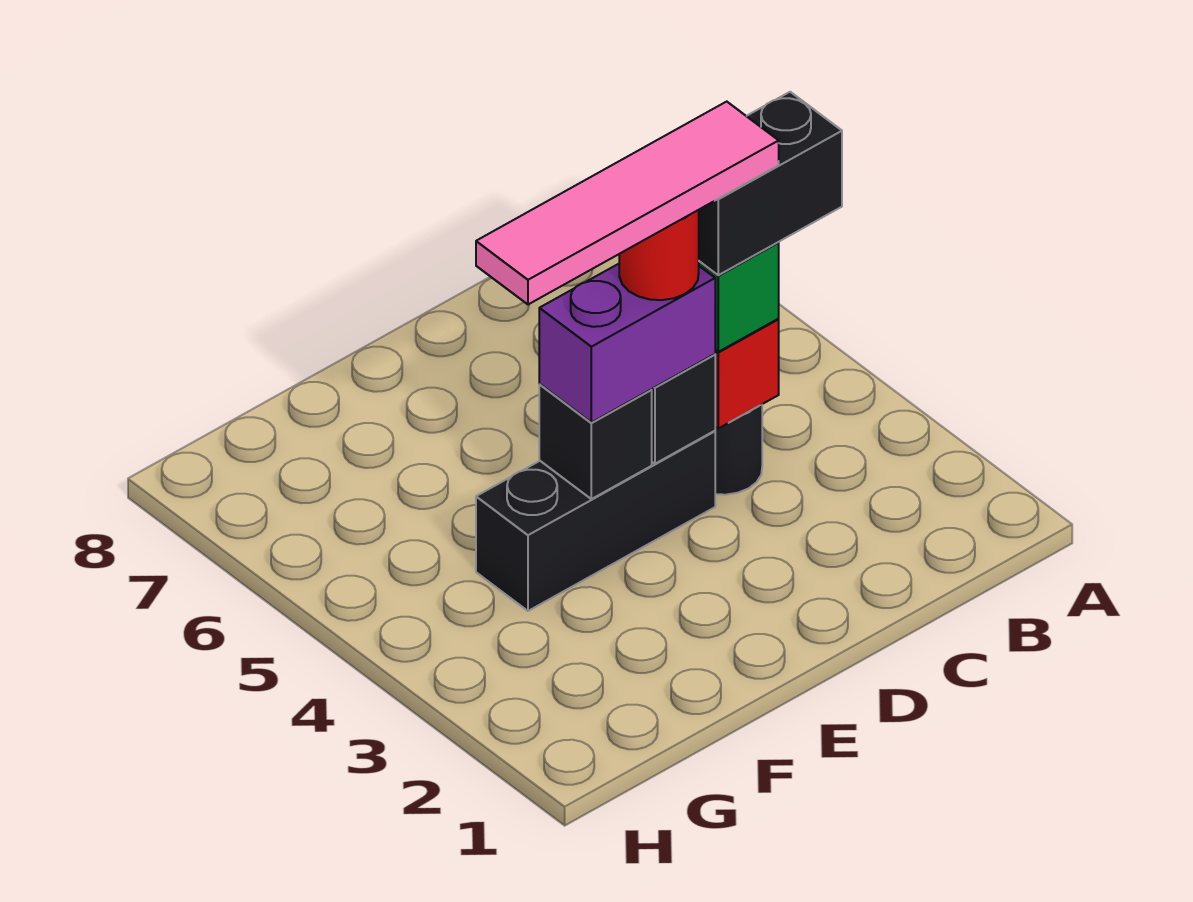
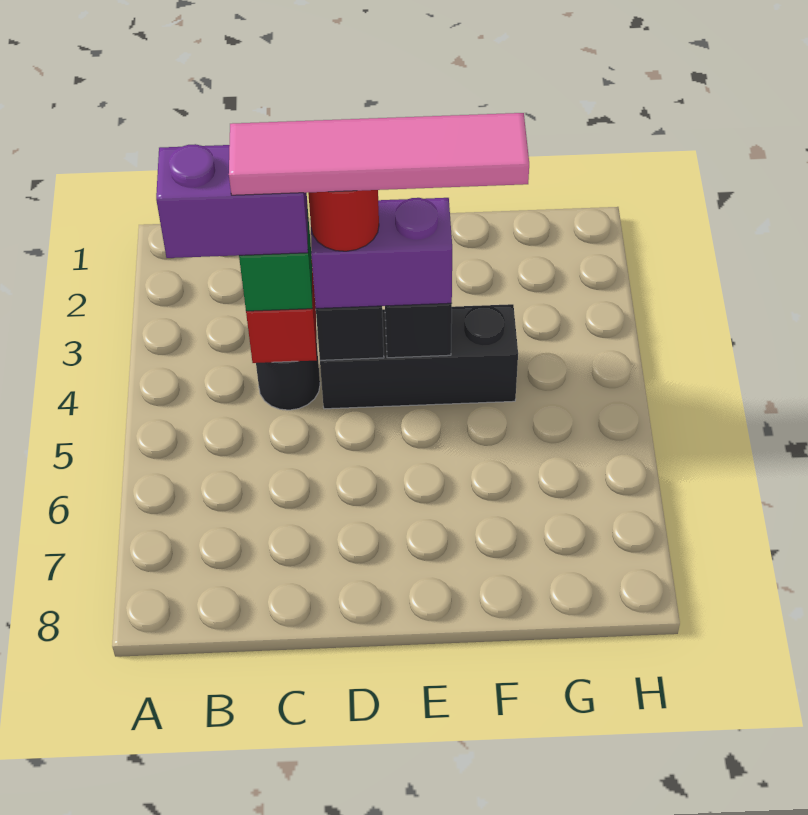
black 1x2 brick [699,92,842,275] -> purple 1x2 brick [156,144,308,258]

